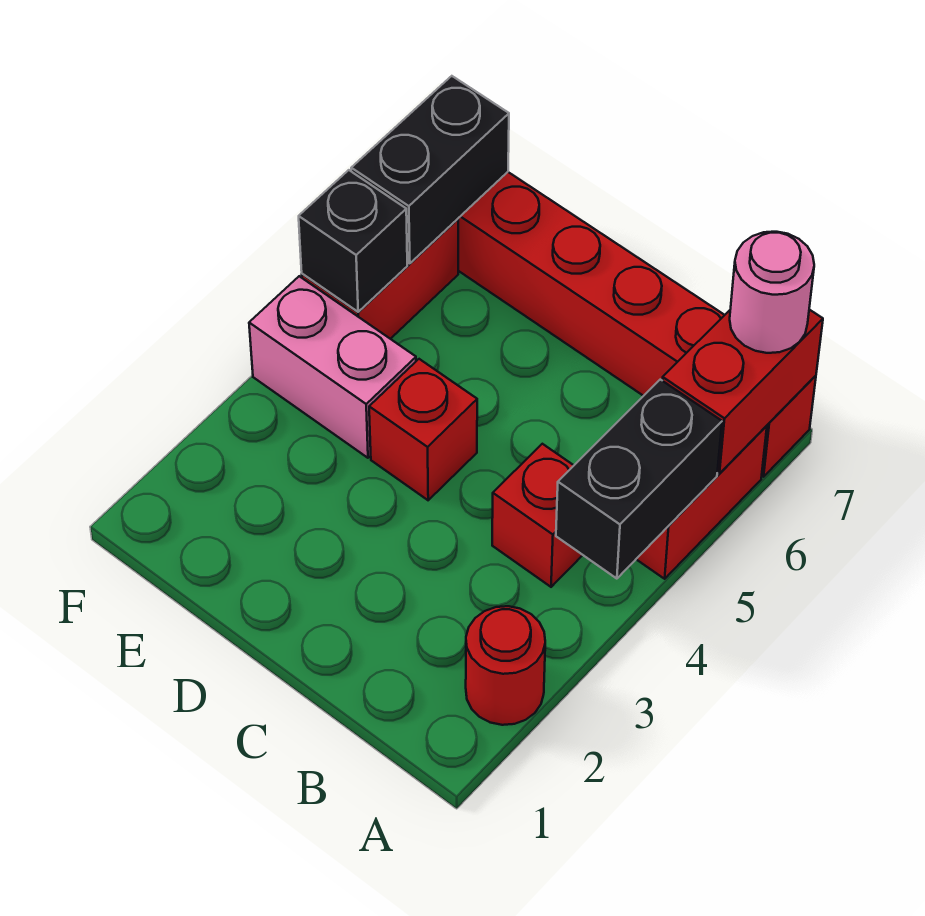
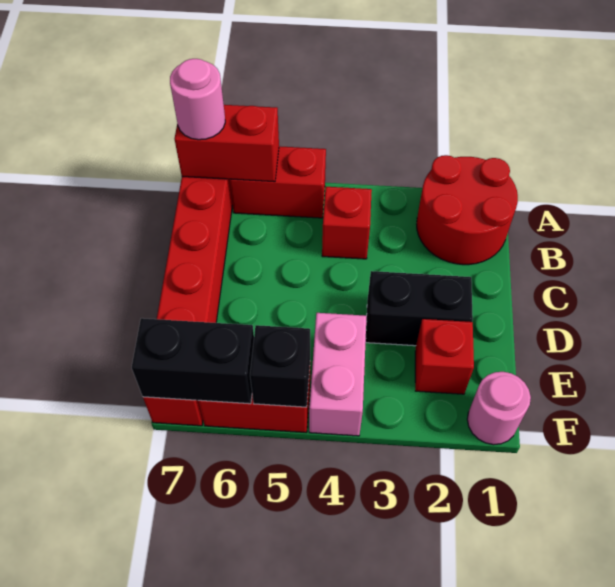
red 1x1 round brick [466,606,545,725] -> red 2x2 round brick [417,155,518,265]
black 1x2 brick [556,380,722,579] -> black 1x2 brick moved to [366,271,473,346]
red 1x1 brick [369,359,477,500] -> red 1x1 brick moved to [415,319,474,394]
none -> pink 1x1 round brick [467,372,531,445]

